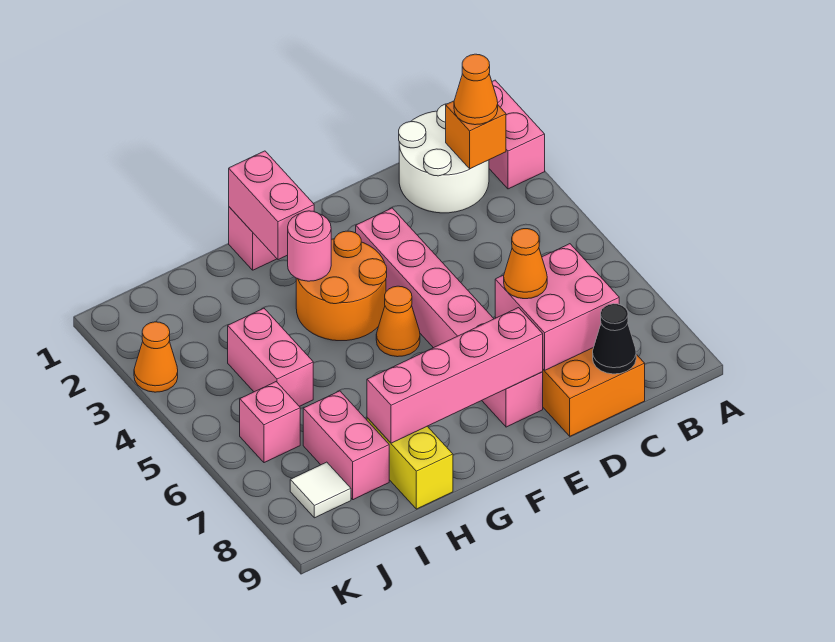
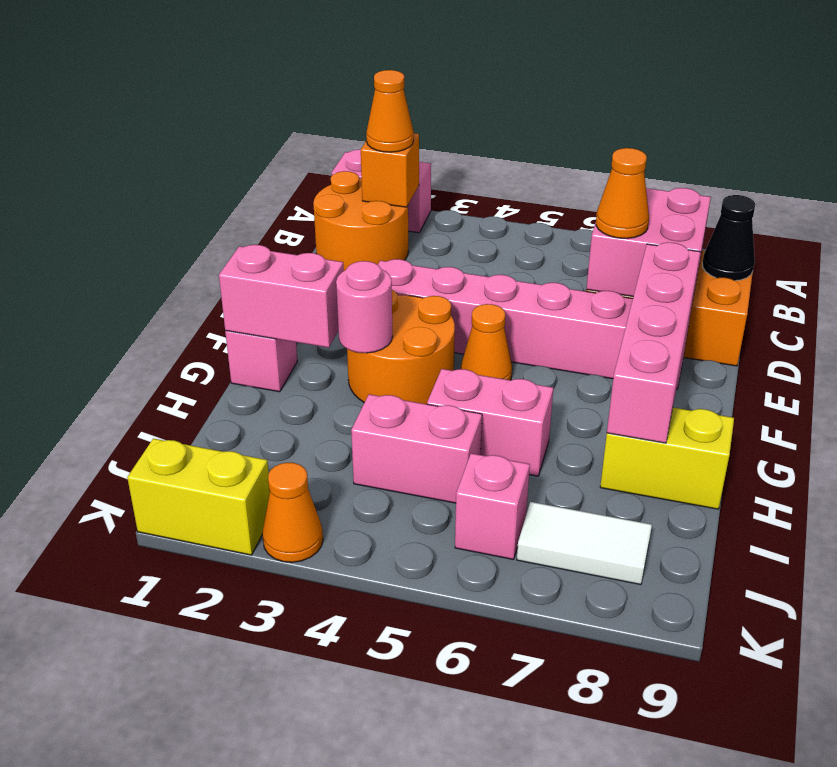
white 2x2 round brick [399,104,489,213] -> orange 2x2 round brick [313,171,408,271]
pink 1x2 brick [303,391,389,500] -> pink 1x2 brick moved to [427,369,553,476]
white 1x1 tile [290,462,351,518] -> white 1x2 tile [517,502,652,585]
none -> yellow 1x2 brick [127,438,270,555]

